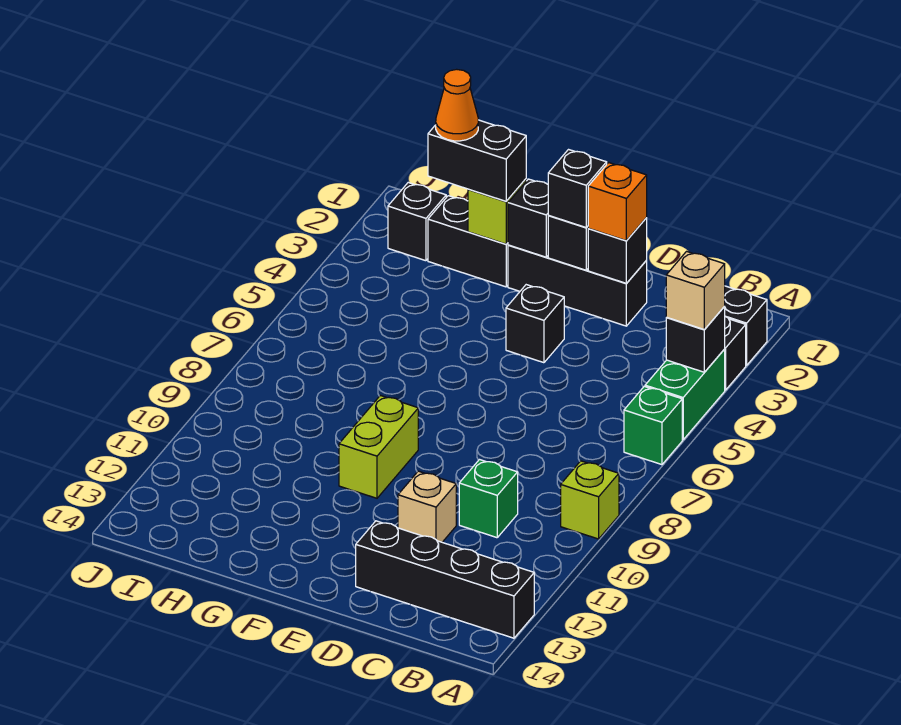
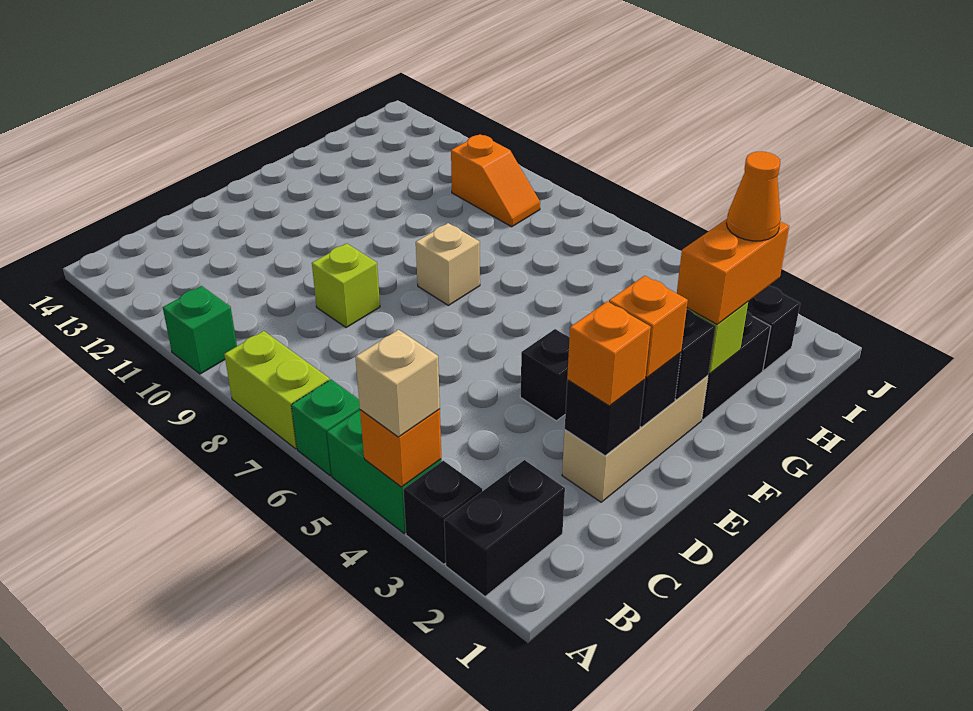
black 1x1 brick [666,307,725,372] -> orange 1x1 brick [360,409,441,487]
lime 1x1 brick [561,461,619,539] -> lime 1x1 brick moved to [312,243,380,328]
black 1x4 brick [356,521,534,638] -> none
green 1x1 brick [459,460,518,538] -> green 1x1 brick moved to [163,286,237,374]
black 1x3 brick [508,245,647,326] -> tan 1x3 brick [562,376,708,502]
tan 1x1 brick [398,471,456,542] -> tan 1x1 brick moved to [416,223,480,305]
black 1x1 brick [548,150,607,228] -> orange 1x1 brick [609,276,688,378]
lime 1x2 brick [339,395,418,498] -> lime 1x2 brick moved to [224,331,330,449]
black 1x2 brick [428,120,526,201] -> orange 1x2 brick [677,219,789,324]
none -> orange 1x2 slope [451,134,540,227]

